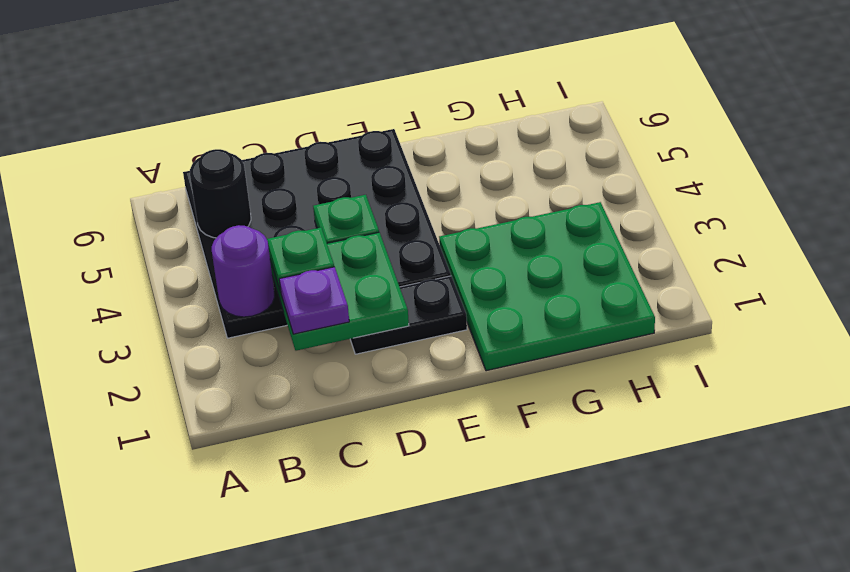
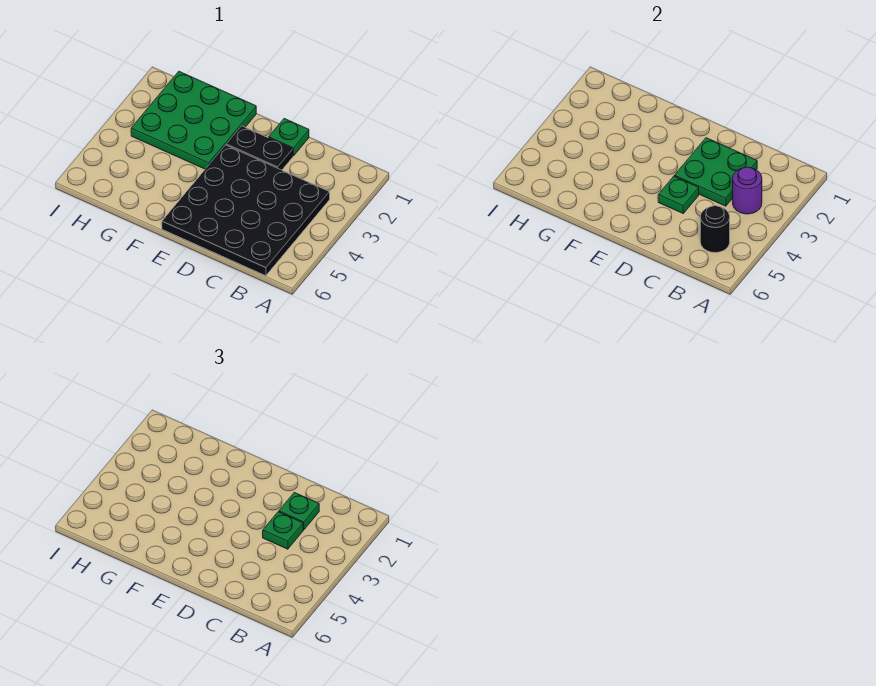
purple 1x1 plate [279,267,349,334] -> green 1x1 plate [279,492,319,530]
none -> green 1x1 plate [269,119,309,156]

